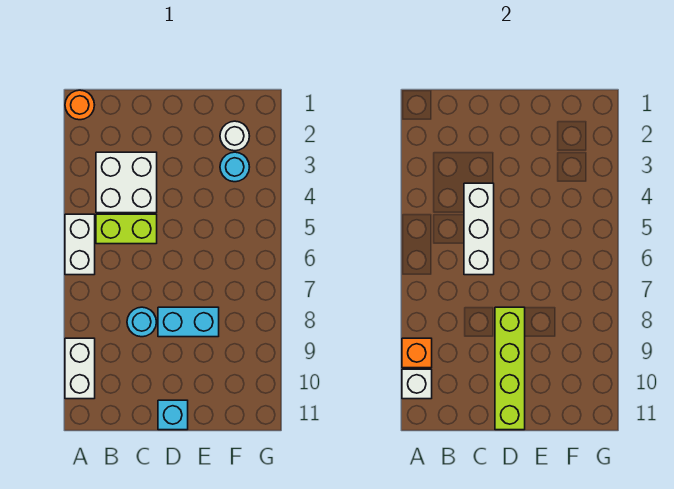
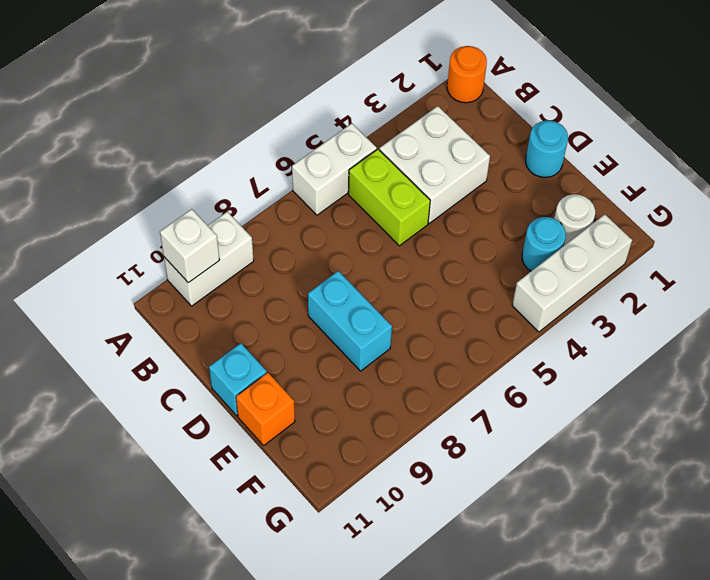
orange 1x1 brick [402,338,432,368] -> orange 1x1 brick moved to [236,373,295,445]
white 1x3 brick [464,183,494,275] -> white 1x3 brick moved to [512,214,632,332]
cyan 1x1 round brick [127,307,156,337] -> cyan 1x1 round brick moved to [526,120,568,178]
lime 1x4 brick [495,307,525,430] -> none

